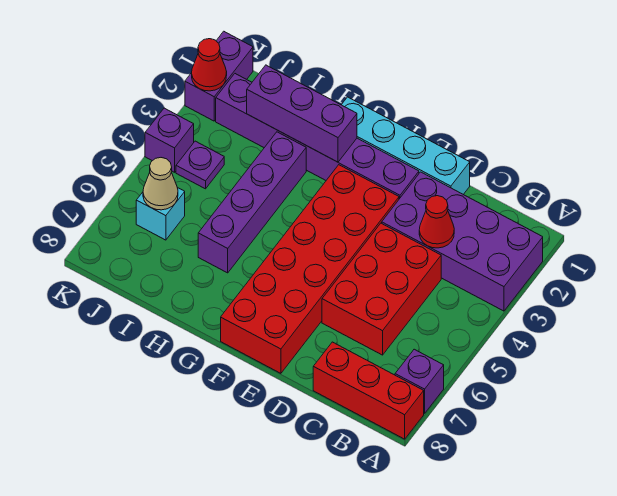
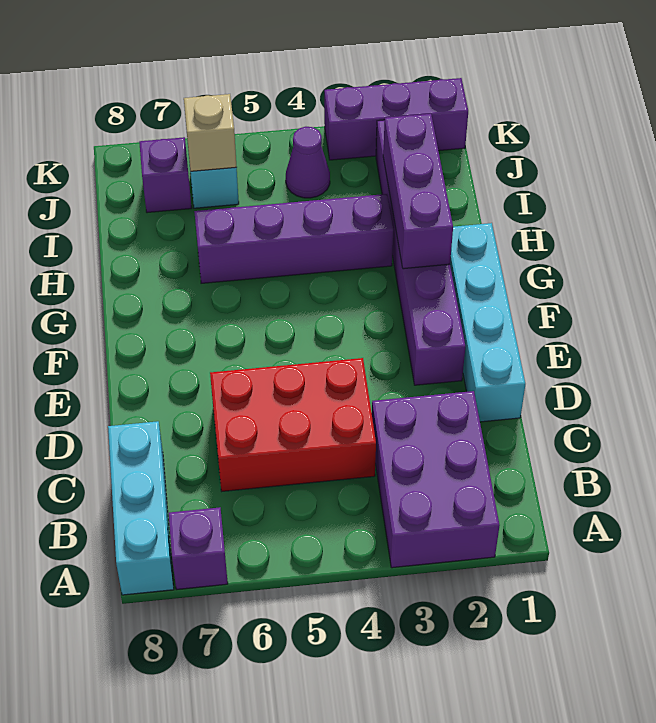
purple 2x4 brick [382,172,543,311] -> purple 2x3 brick [372,391,500,568]
red 1x3 brick [313,342,424,439] -> cyan 1x3 brick [108,421,174,595]
red 1x1 cone [419,196,454,248] -> none
red 2x6 brick [221,165,399,373] -> none
purple 1x1 plate [176,141,224,189] -> purple 1x1 cone [286,127,330,198]
tan 1x1 cone [143,158,178,210] -> tan 1x1 brick [184,94,236,171]
purple 1x2 brick [185,31,253,121] -> purple 1x3 brick [324,78,468,160]
red 1x1 cone [192,39,227,91] -> none
purple 1x1 brick [145,108,194,172] -> purple 1x1 brick moved to [139,137,191,213]

